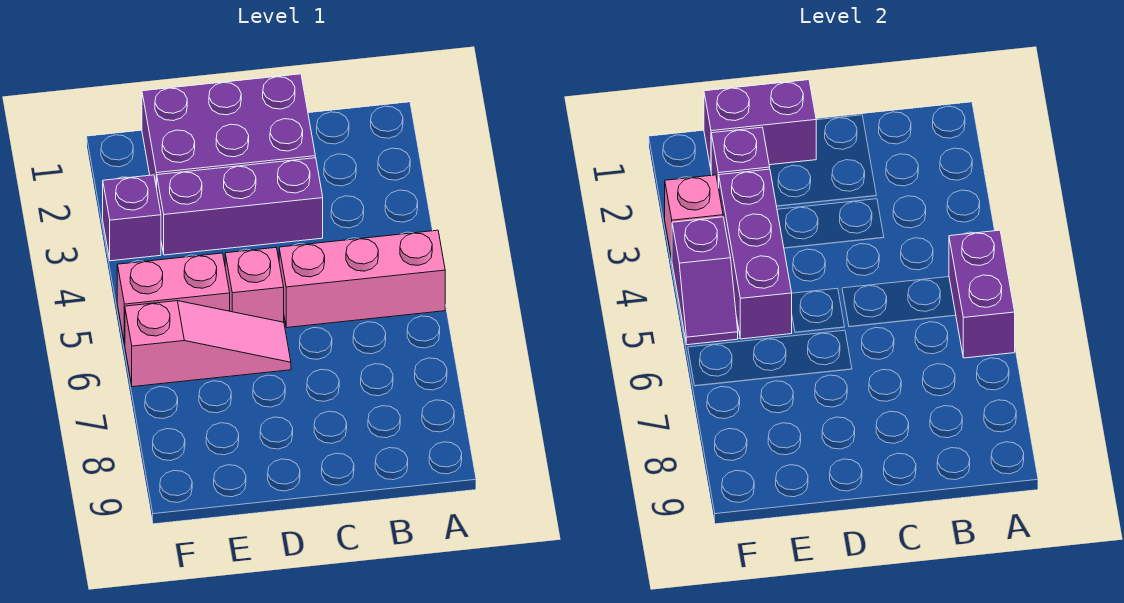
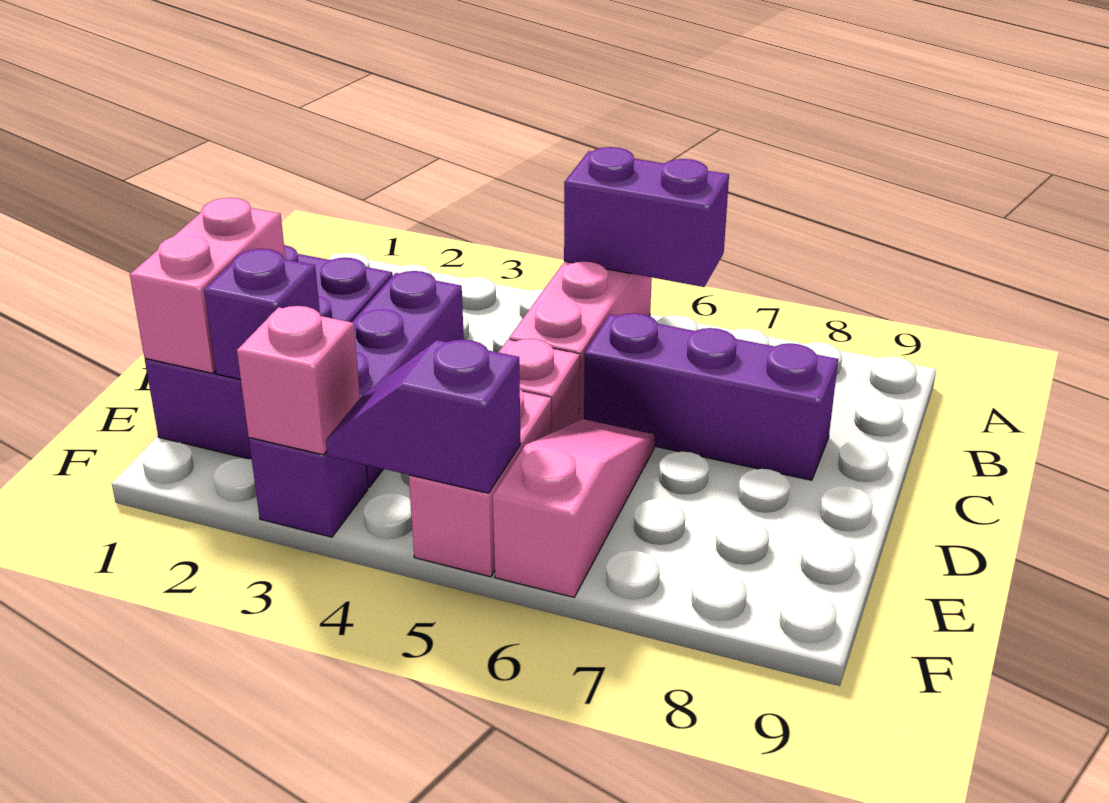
purple 1x2 brick [704,80,816,168] -> pink 1x2 brick [130,198,286,373]
purple 1x3 brick [719,169,792,339] -> purple 1x3 brick moved to [584,313,838,480]
purple 1x2 slope [672,217,738,345] -> purple 1x2 slope turned to [326,340,521,493]

